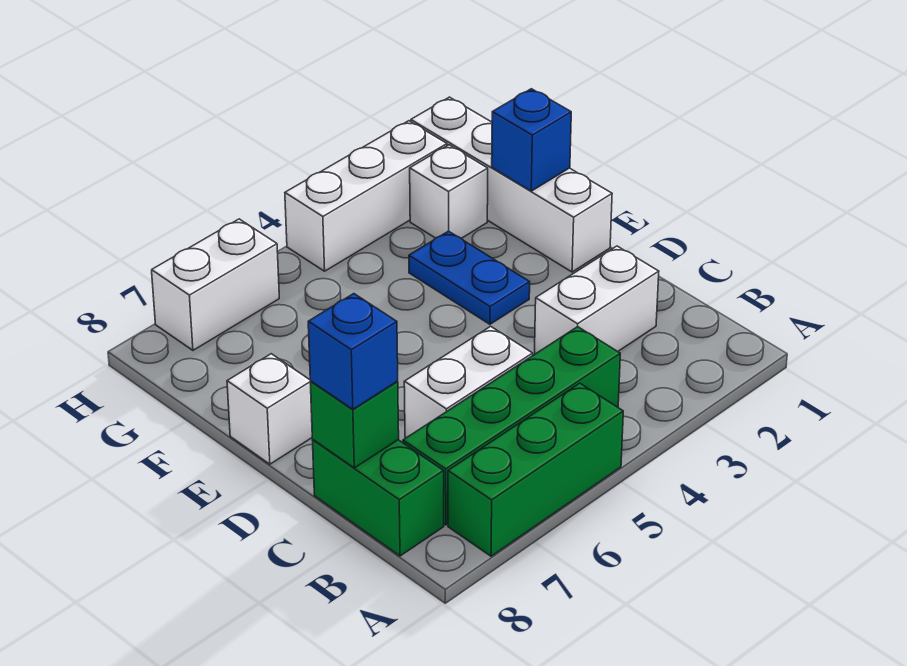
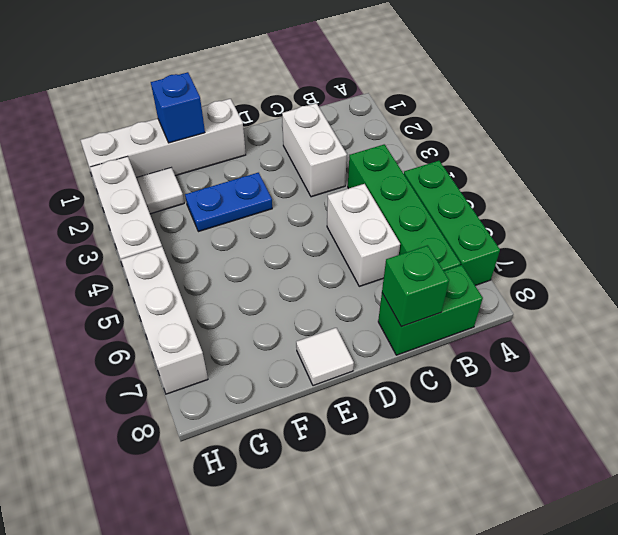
blue 1x1 brick [308,294,398,409] -> none
white 1x1 brick [227,354,312,464] -> white 1x1 tile [296,328,354,386]
white 1x1 brick [410,145,488,238] -> white 1x1 tile [136,168,184,214]
white 1x2 brick [152,219,279,350] -> white 1x3 brick [121,247,208,394]

